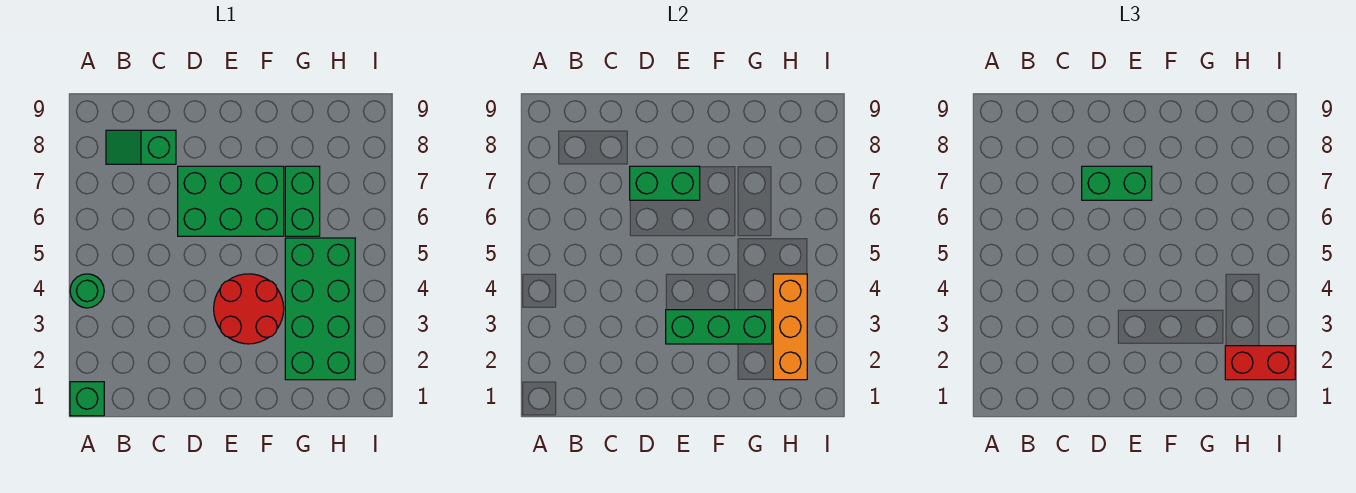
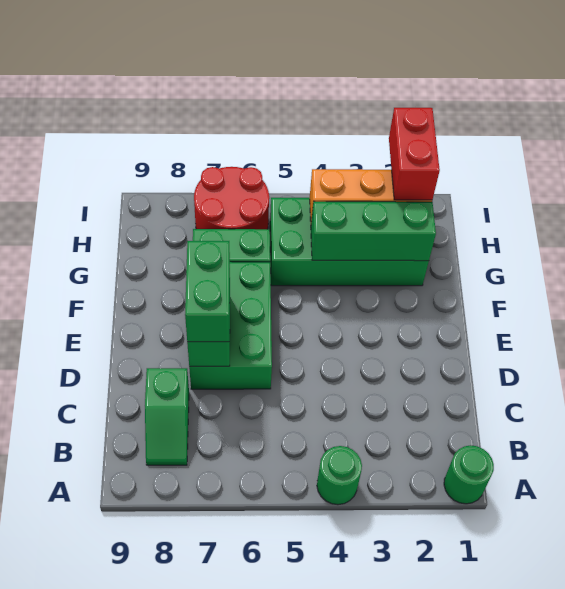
green 1x1 brick [70,382,104,416] -> green 1x1 round brick [444,445,494,504]
red 2x2 round brick [214,274,284,344] -> red 2x2 round brick moved to [194,167,269,229]
green 1x3 brick [666,310,772,344] -> green 1x3 brick turned to [311,201,436,261]

